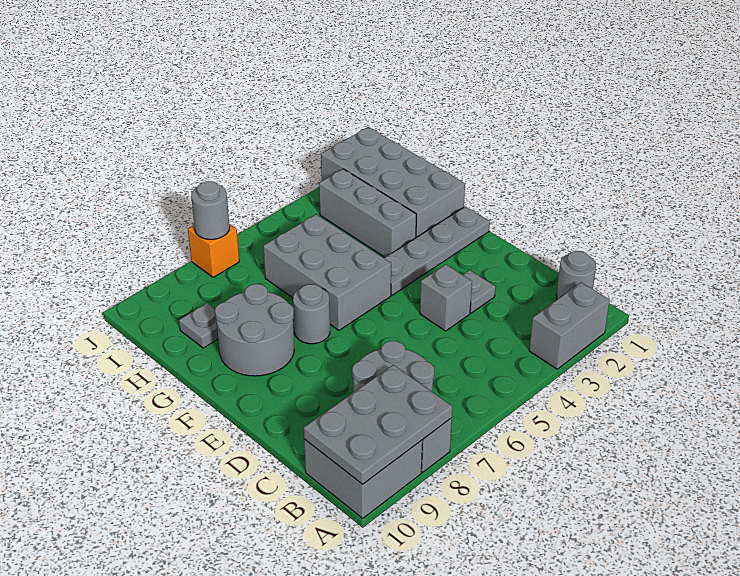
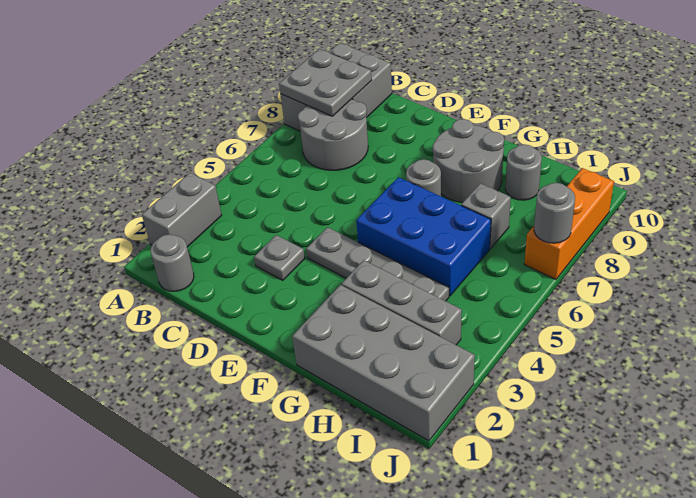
grey 2x3 plate [304,365,452,484] -> grey 2x2 plate [279,49,372,116]
grey 1x1 brick [420,264,472,331] -> grey 1x1 brick moved to [461,183,511,249]
grey 1x4 plate [384,207,490,295] -> grey 1x4 plate turned to [306,227,449,301]
grey 2x3 brick [263,214,391,330] -> blue 2x3 brick [356,177,491,296]
grey 1x1 plate [179,303,218,348] -> grey 1x1 round brick [505,144,542,200]
orange 1x1 brick [188,224,239,277] -> orange 1x3 brick [524,168,614,279]

